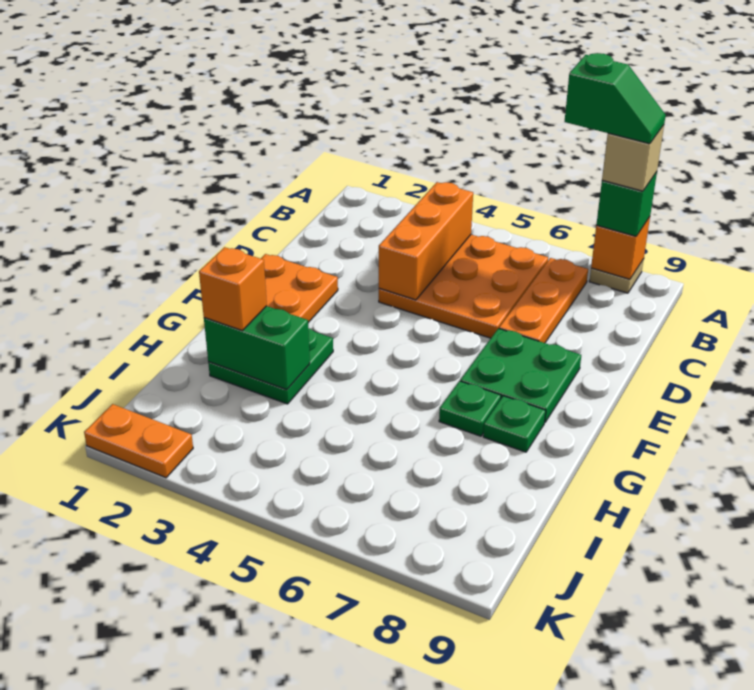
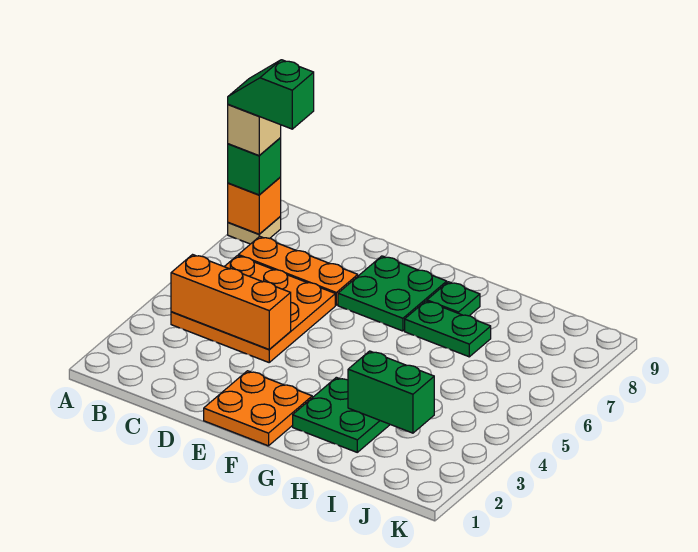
green 1x2 slope [565,53,666,144] -> green 1x2 slope turned to [228,60,314,129]
green 1x1 plate [439,381,501,436] -> green 1x2 plate [405,301,491,357]
green 1x2 brick [204,306,310,390] -> green 1x2 brick turned to [348,351,434,433]
orange 1x1 brick [199,247,267,330] -> none
orange 1x2 plate [84,404,193,478] -> none

